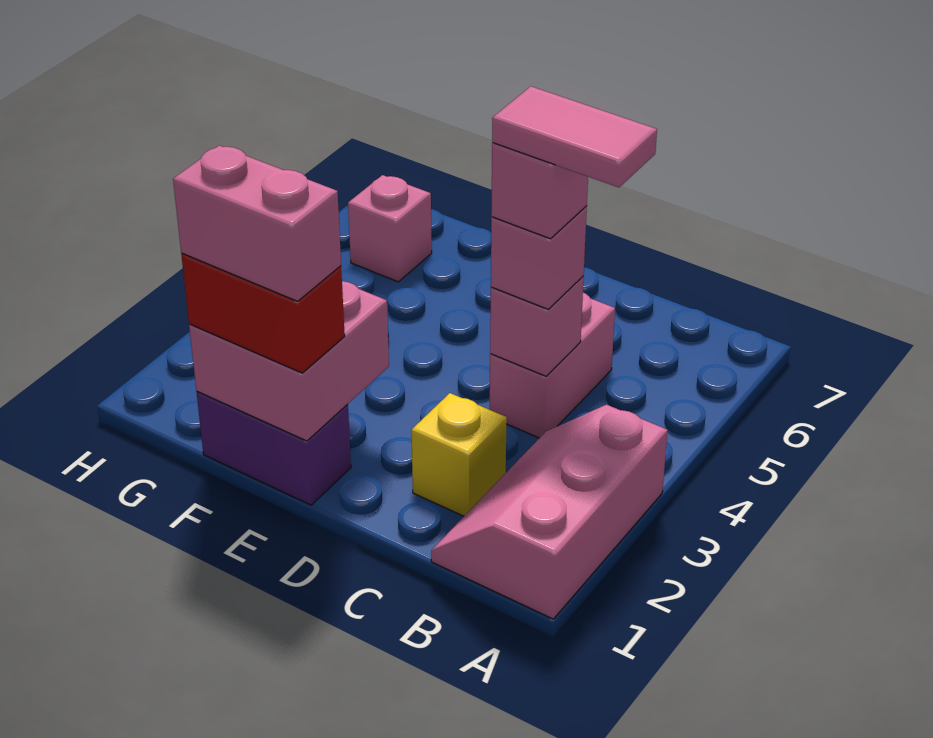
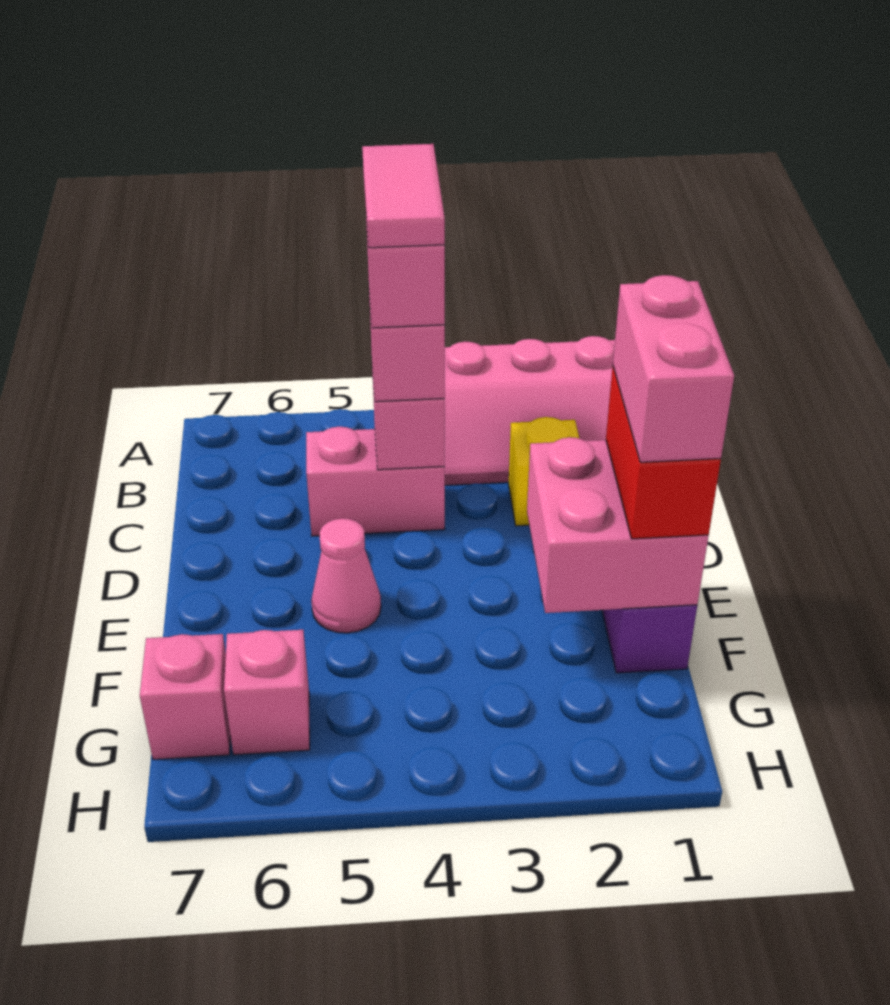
none -> pink 1x1 cone [311,518,381,633]
none -> pink 1x1 brick [140,634,230,759]

